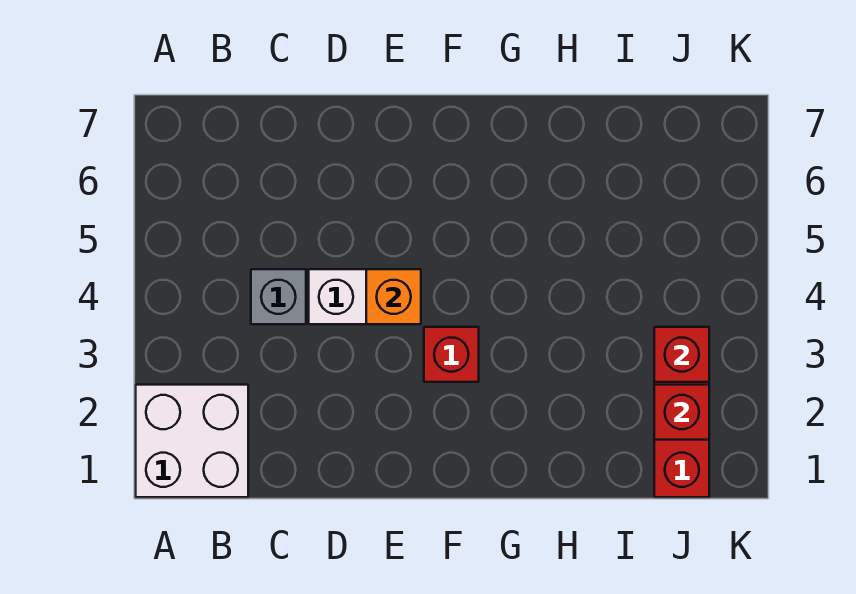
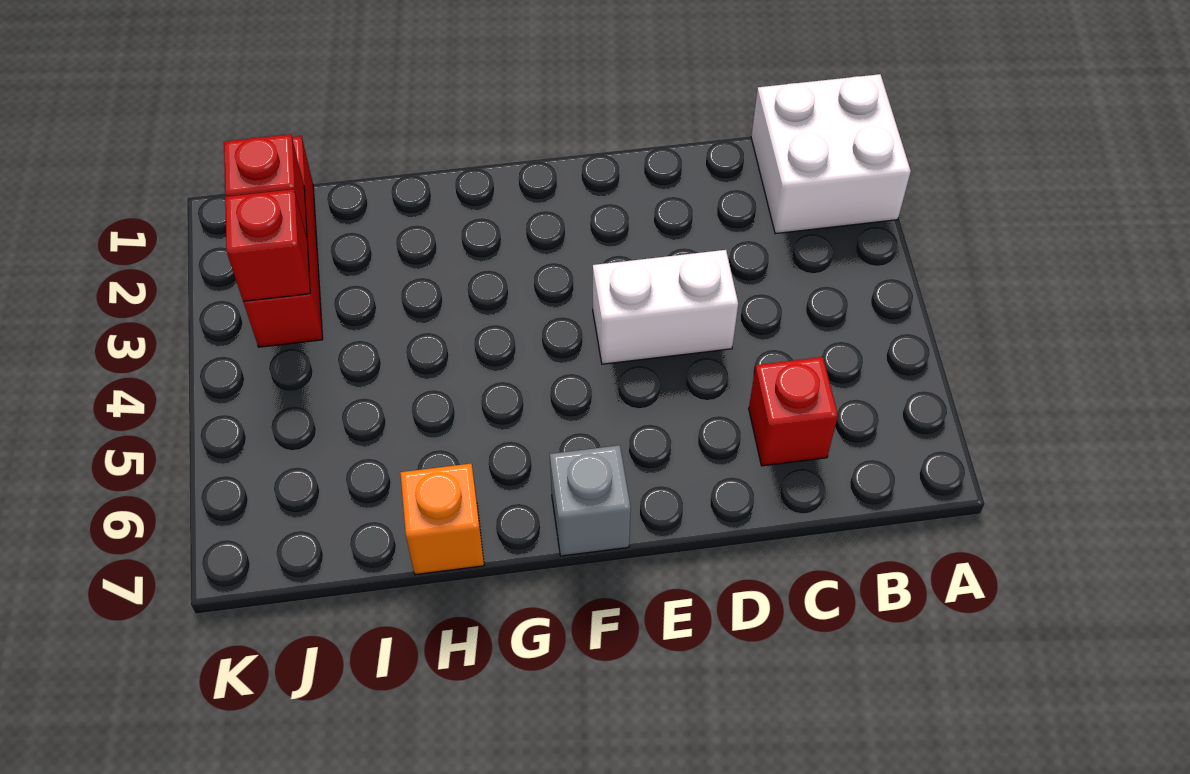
grey 1x1 brick [251,269,306,324] -> grey 1x1 brick moved to [550,445,631,556]
orange 1x1 brick [366,269,421,324] -> orange 1x1 brick moved to [400,464,484,575]
red 1x1 brick [424,327,479,382] -> red 1x1 brick moved to [749,357,838,466]

